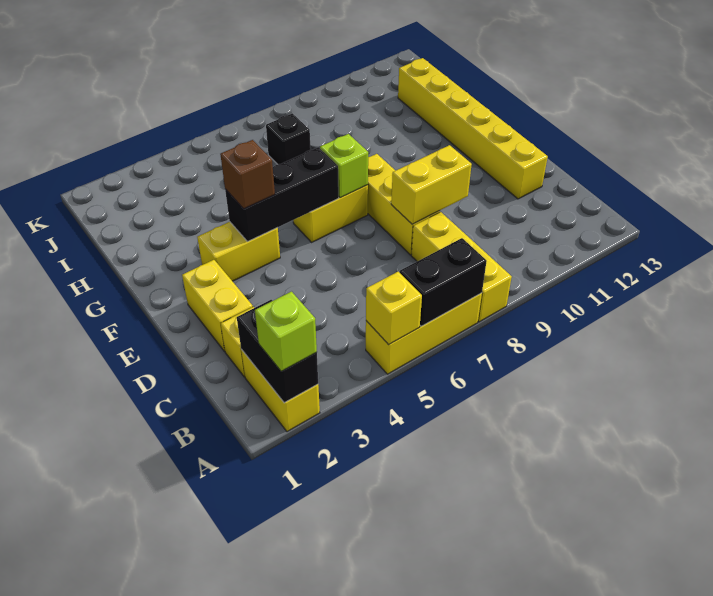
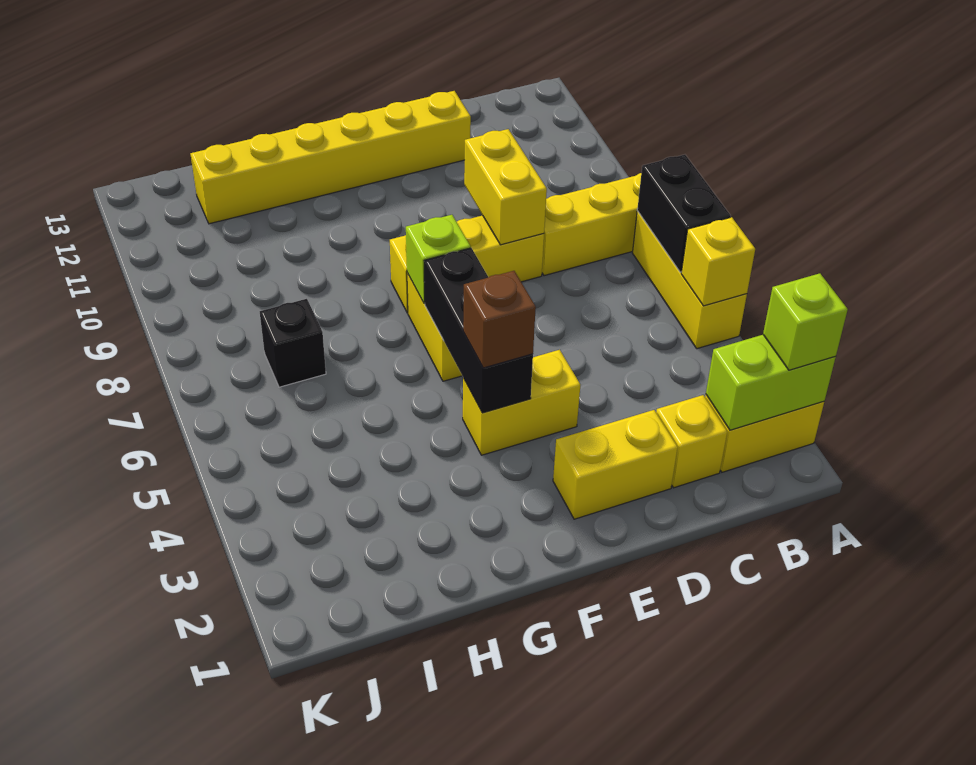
black 1x2 brick [237,300,318,403] -> lime 1x2 brick [706,335,836,430]
yellow 1x2 brick [197,222,280,281] -> yellow 1x2 brick turned to [463,350,580,455]

